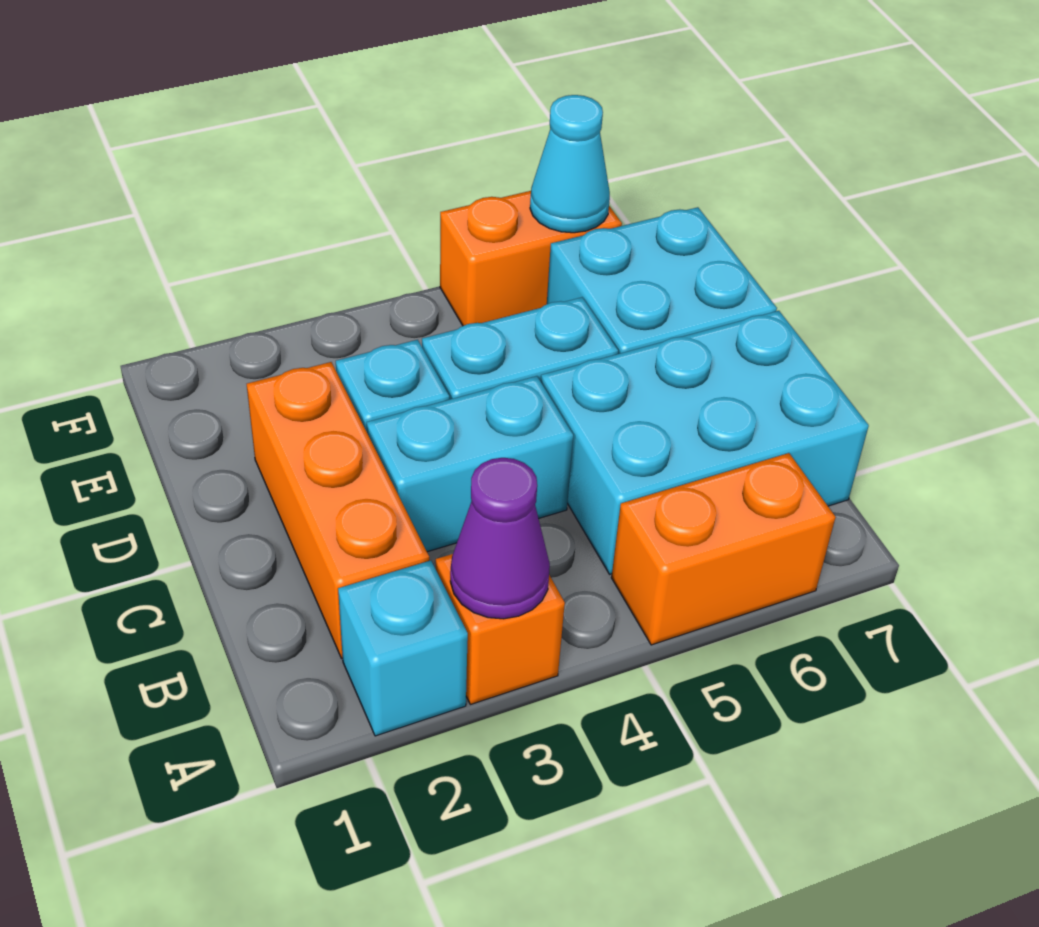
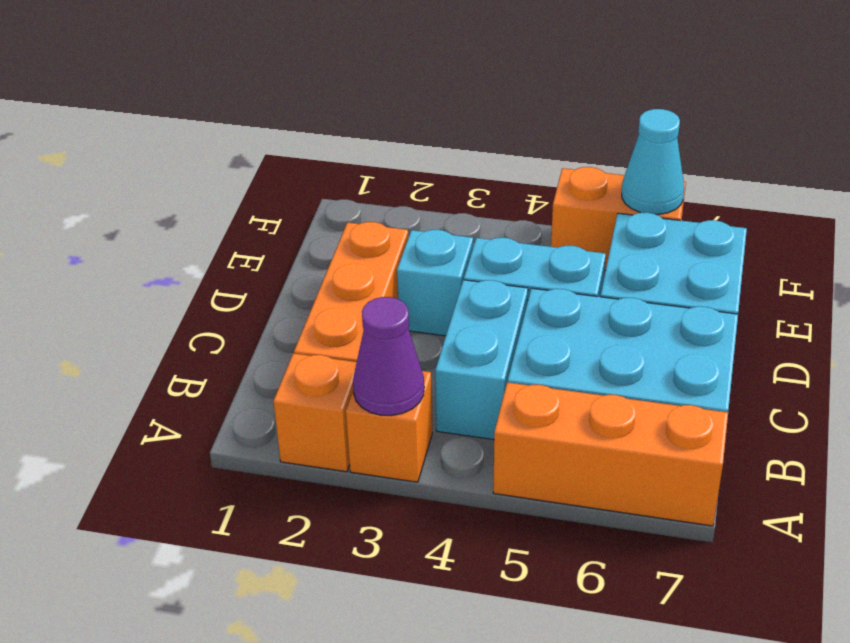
cyan 1x1 brick [338,561,468,736] -> orange 1x1 brick [273,353,357,472]
orange 1x2 brick [611,453,836,645] -> orange 1x3 brick [493,382,728,526]
cyan 1x2 brick [367,376,573,552] -> cyan 1x2 brick turned to [435,280,528,440]

